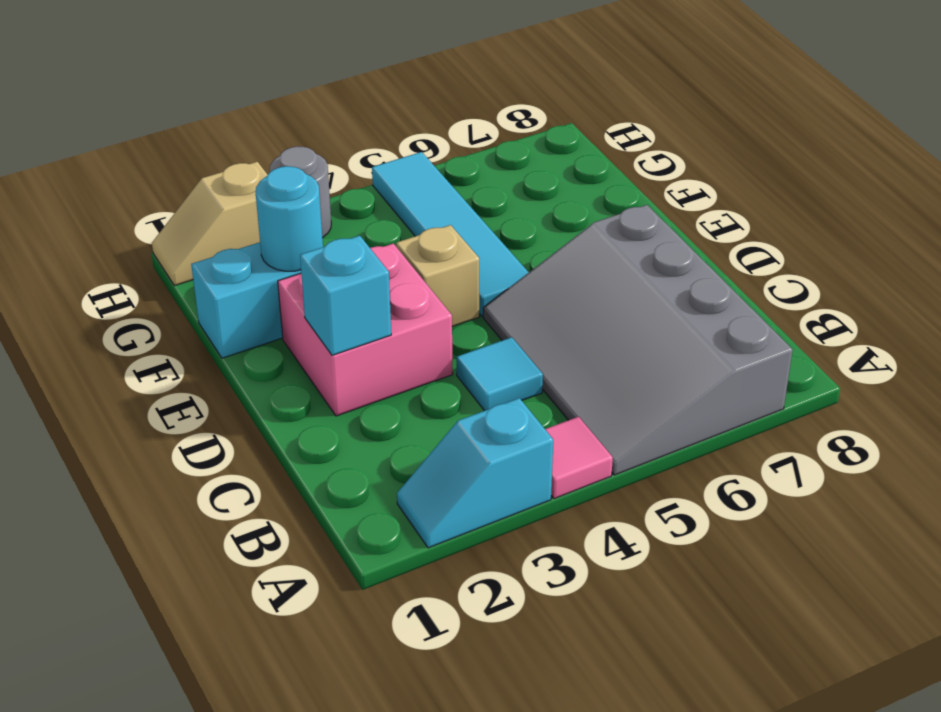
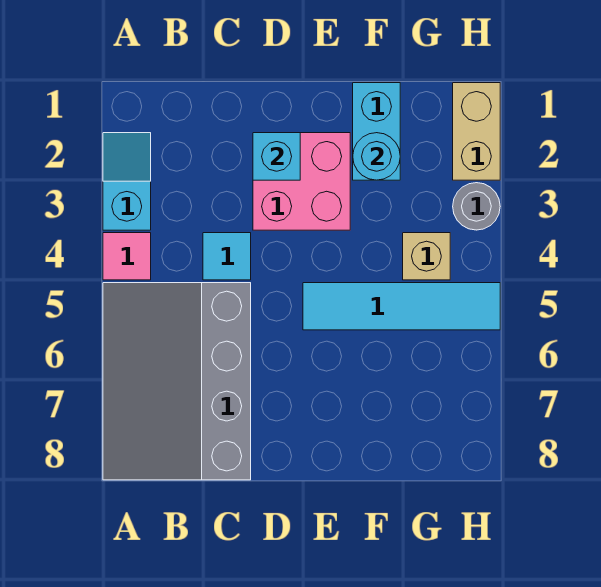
grey 3x4 slope [483,205,793,475] -> grey 3x4 slope turned to [103,283,251,480]
tan 1x1 brick [396,225,479,327] -> tan 1x1 brick moved to [403,233,450,280]
tan 1x2 slope [152,162,267,286] -> tan 1x2 brick [453,83,500,180]

